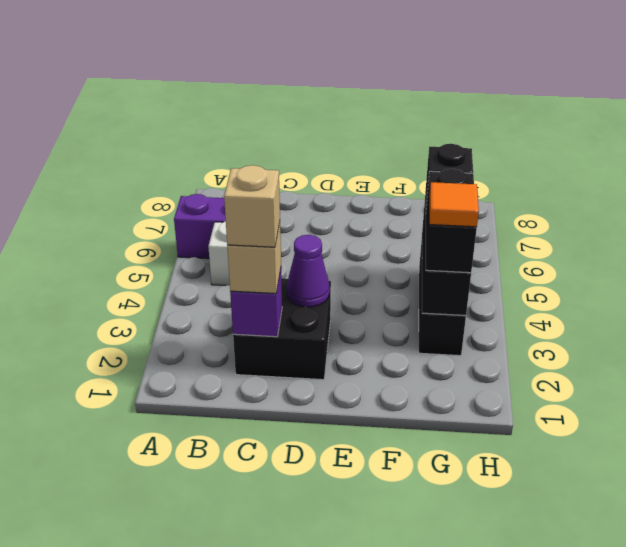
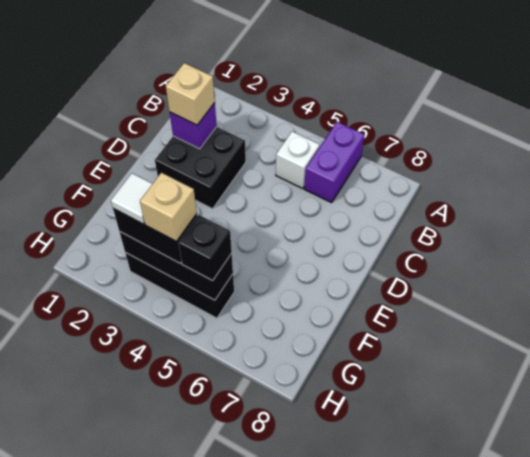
tan 1x1 brick [224,165,280,247] -> tan 1x1 brick moved to [140,173,197,242]
purple 1x1 cone [287,235,330,307] -> none
orange 1x1 tile [430,182,479,227] -> white 1x1 tile [111,173,152,224]

